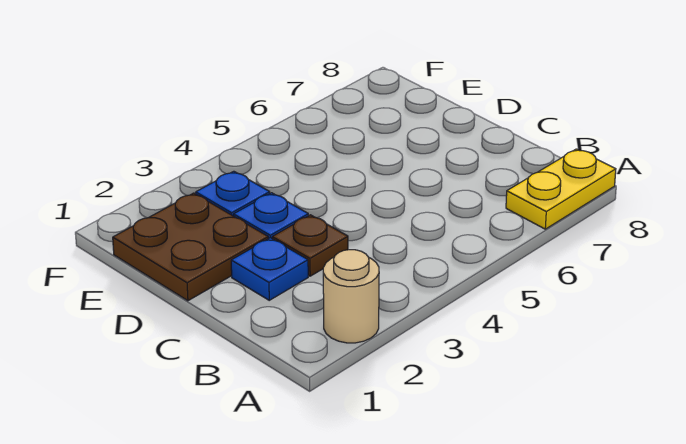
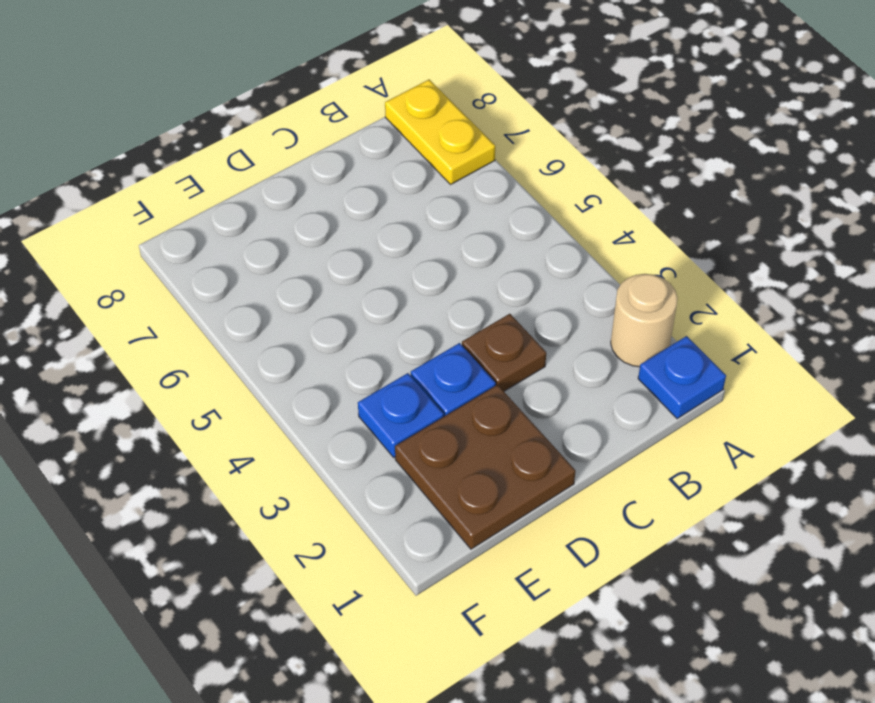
blue 1x1 plate [231,238,308,300] -> blue 1x1 plate moved to [638,336,726,419]

